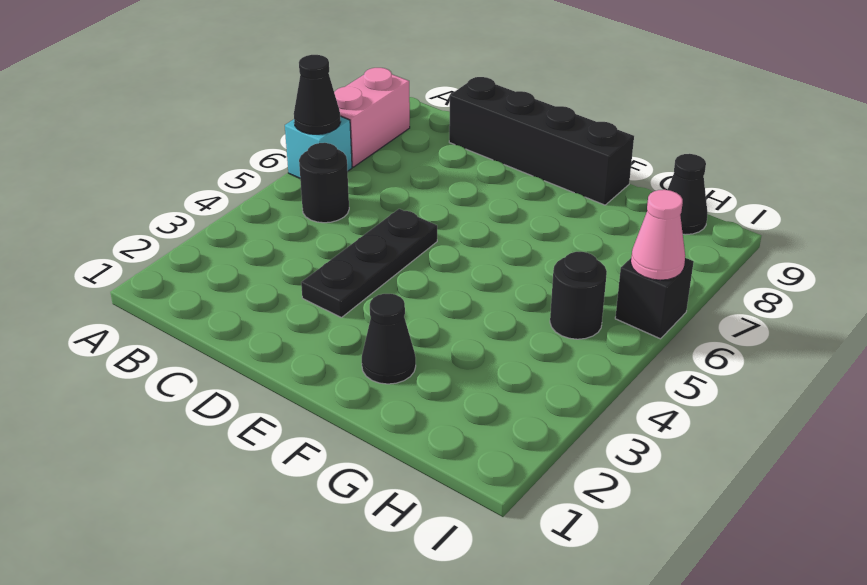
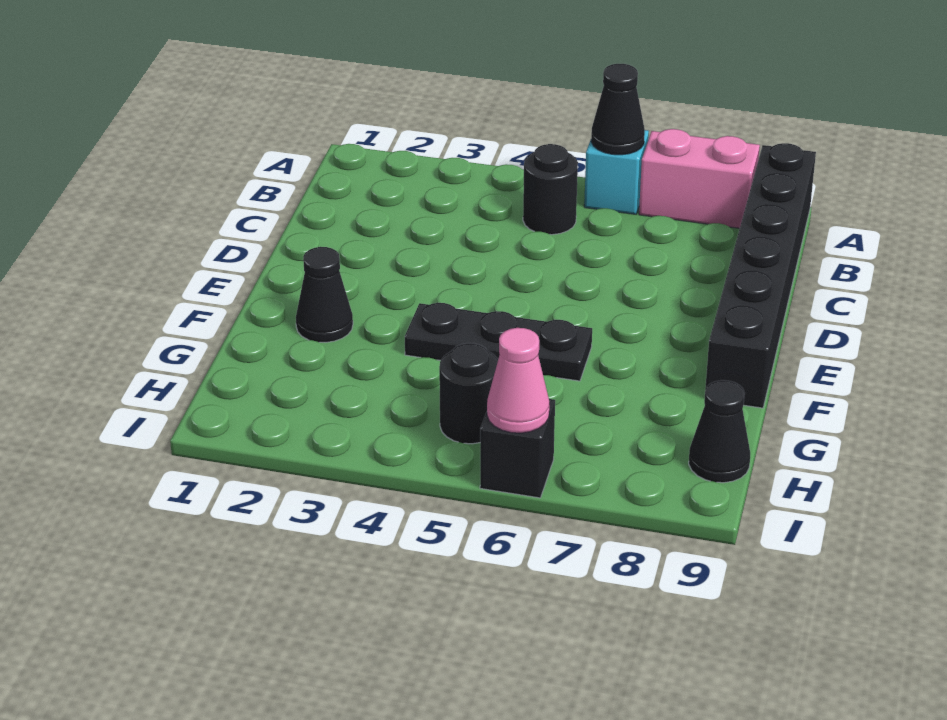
black 1x4 brick [449,77,634,205] -> black 1x6 brick [705,143,816,408]
black 1x3 plate [301,209,437,317] -> black 1x3 plate moved to [405,303,592,381]

